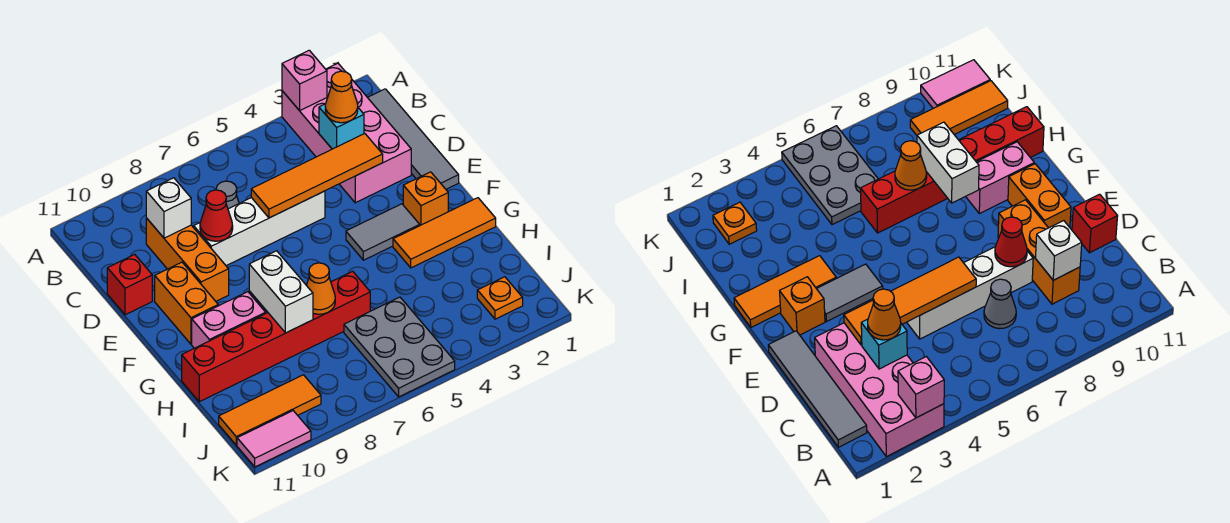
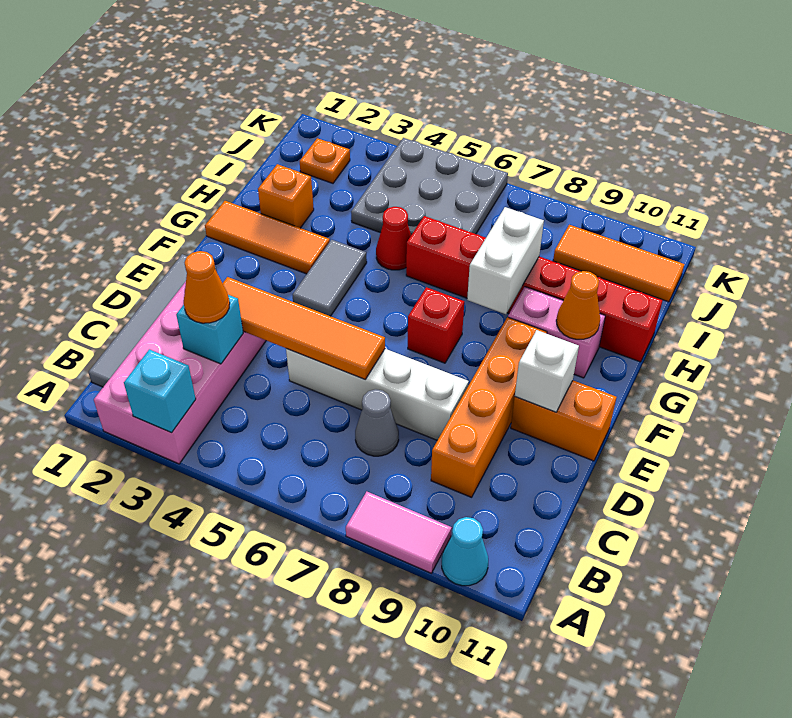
pink 1x1 brick [282,50,327,111] -> cyan 1x1 brick [124,349,196,433]
none -> cyan 1x1 cone [442,517,488,586]
orange 1x3 brick [146,218,229,301] -> orange 1x4 brick [431,317,547,497]
white 1x1 brick [146,178,191,238] -> white 1x1 brick moved to [515,330,579,412]
red 1x1 cone [200,190,233,241] -> red 1x1 cone moved to [376,207,411,270]
red 1x1 brick [107,254,152,315] -> red 1x1 brick moved to [408,287,464,363]
orange 1x2 brick [155,262,218,344] -> orange 1x2 brick turned to [511,380,617,461]
orange 1x1 brick [403,172,448,225] -> orange 1x1 brick moved to [258,164,314,228]
grey 1x2 tile [346,204,420,260] -> grey 1x2 tile turned to [293,240,367,316]
orange 1x1 cone [306,263,335,314] -> orange 1x1 cone moved to [556,271,600,339]
grey 2x3 plate [344,297,455,397] -> grey 3x3 plate [351,138,508,235]
pink 1x2 tile [237,411,311,467] -> pink 1x2 tile moved to [346,492,452,573]

